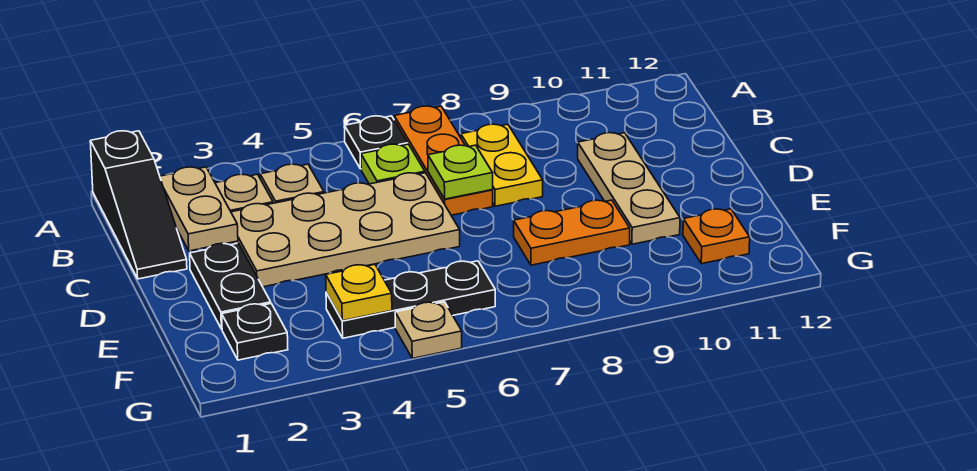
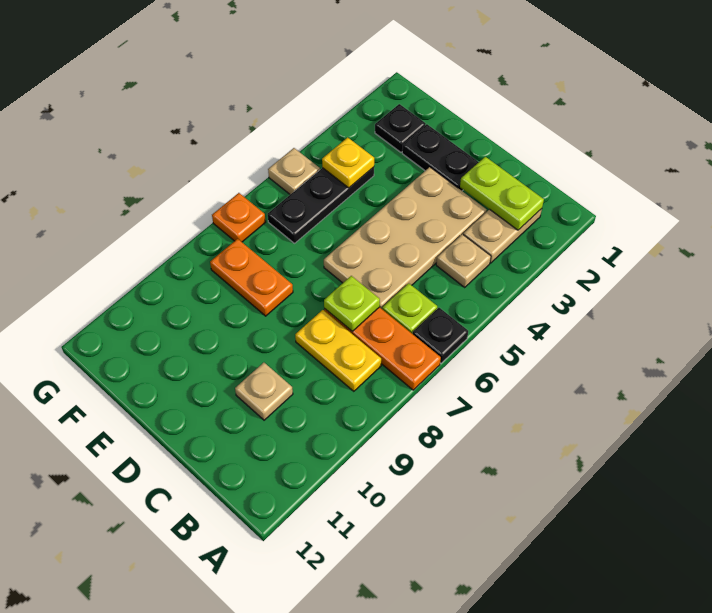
black 1x3 slope [90,131,187,279] -> none
tan 1x2 plate [160,167,238,251] -> lime 1x2 plate [460,157,544,230]
tan 1x3 plate [578,133,680,244] -> tan 1x1 plate [235,363,293,420]
orange 1x2 plate [514,200,630,265] -> orange 1x2 plate turned to [210,239,293,316]
orange 1x1 plate [683,209,750,264] -> orange 1x1 plate moved to [212,193,266,242]

